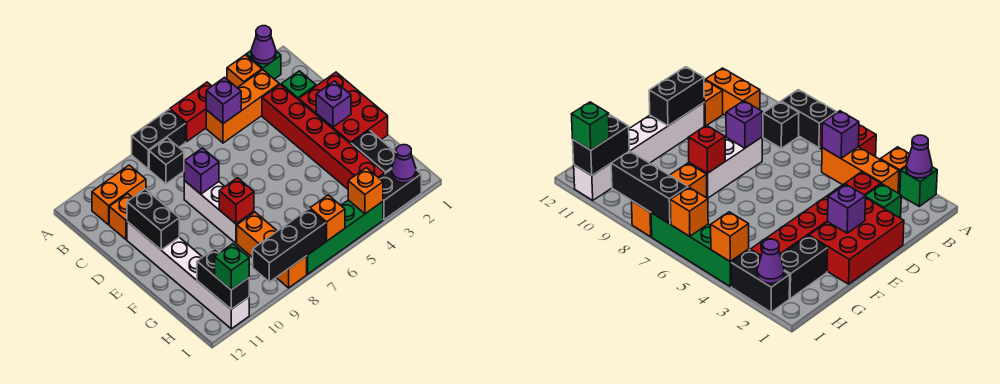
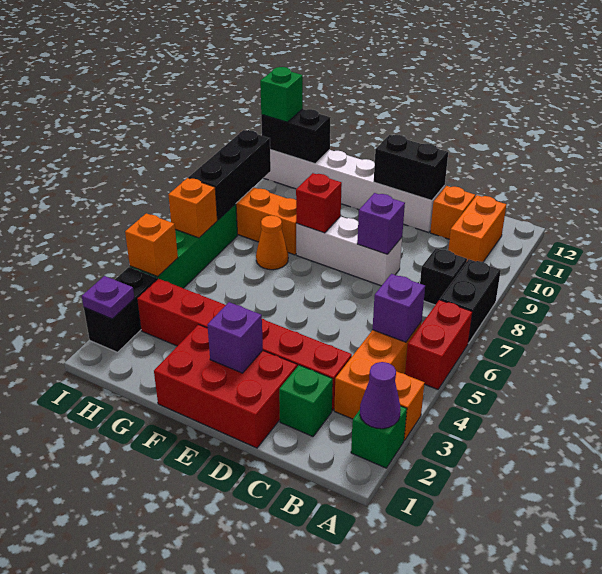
black 1x2 brick [351,130,396,173] -> none
none -> orange 1x1 cone [256,215,288,270]
purple 1x1 cone [392,145,416,183] -> purple 1x1 plate [82,276,134,319]

